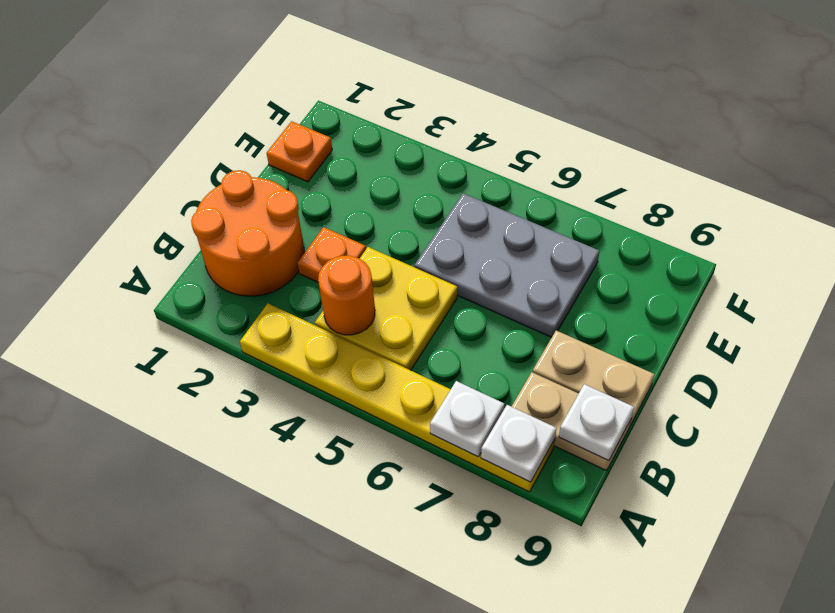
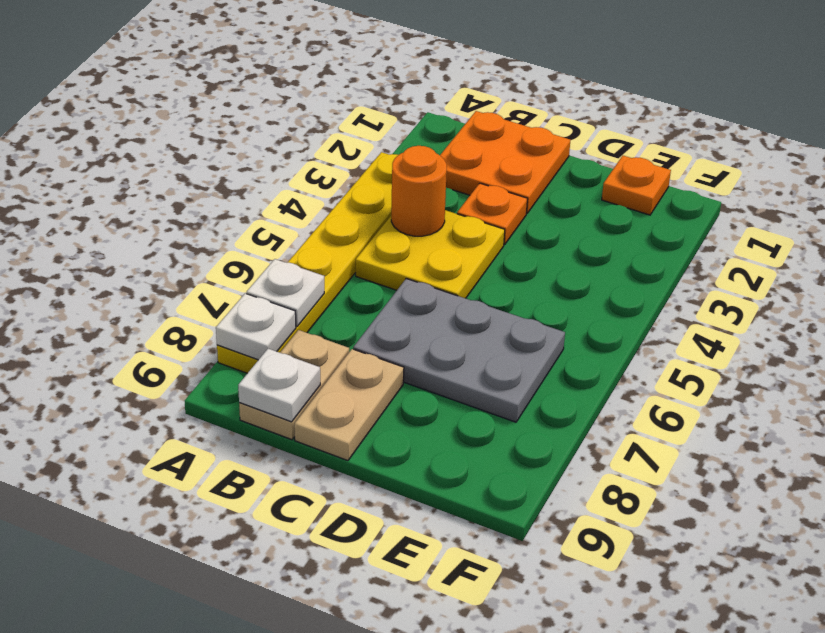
orange 2x2 round brick [191,170,304,296] -> orange 2x2 plate [440,111,570,213]
grey 2x3 plate [414,193,600,337] -> grey 2x3 plate turned to [353,279,565,422]

